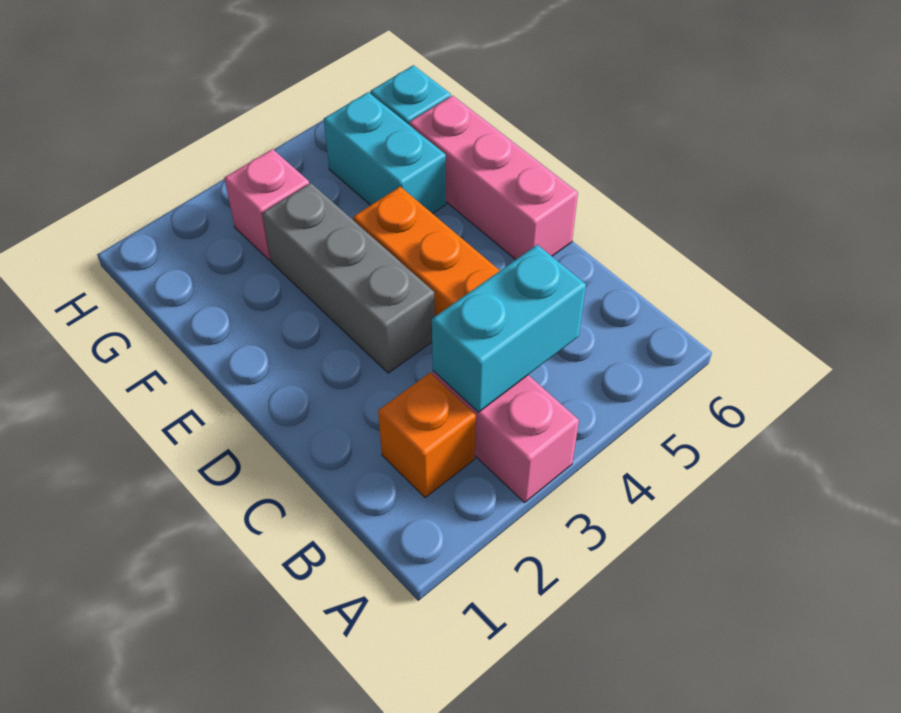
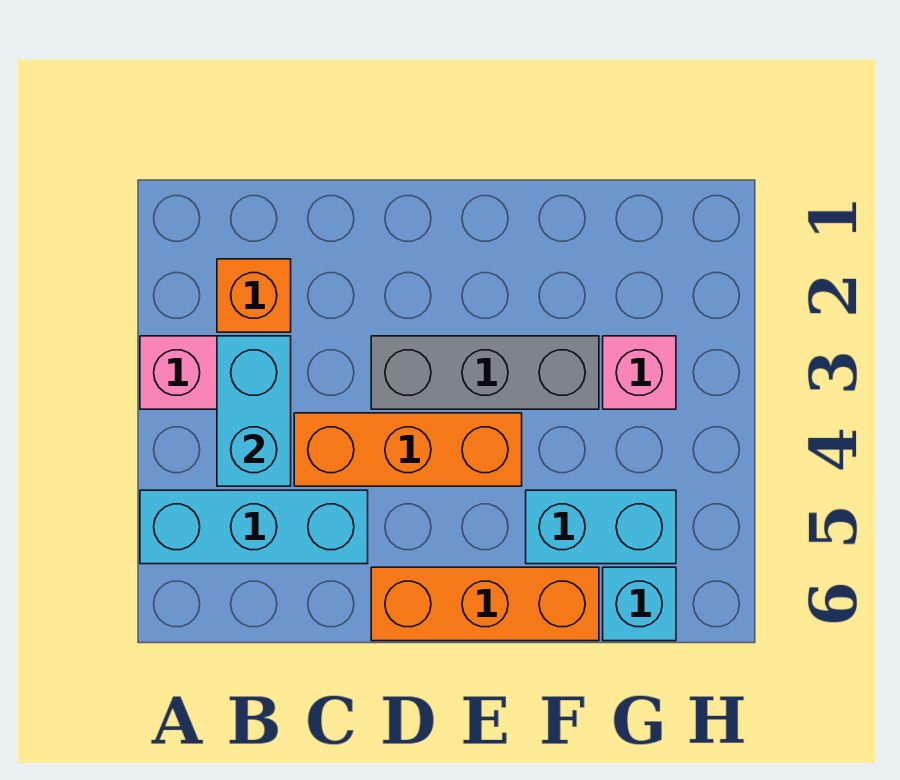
none -> cyan 1x3 brick [140,490,368,564]
pink 1x3 brick [409,95,578,260] -> orange 1x3 brick [371,567,599,641]

